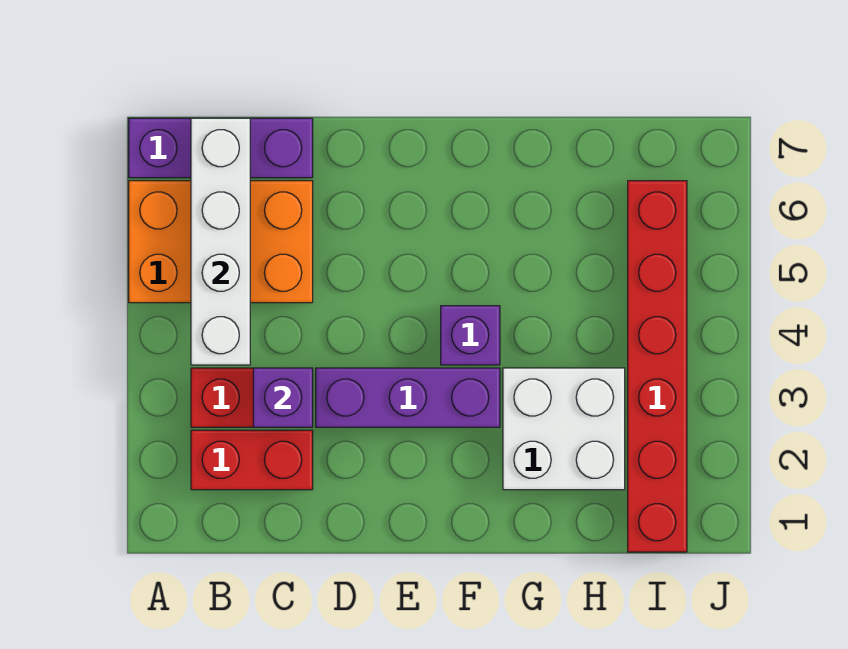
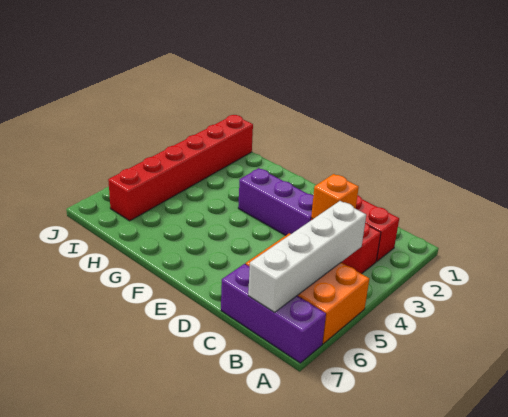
purple 1x1 brick [253,368,313,427] -> orange 1x1 brick [311,174,359,219]
purple 1x1 brick [441,306,500,365] -> none
white 2x2 brick [503,368,625,490] -> none

